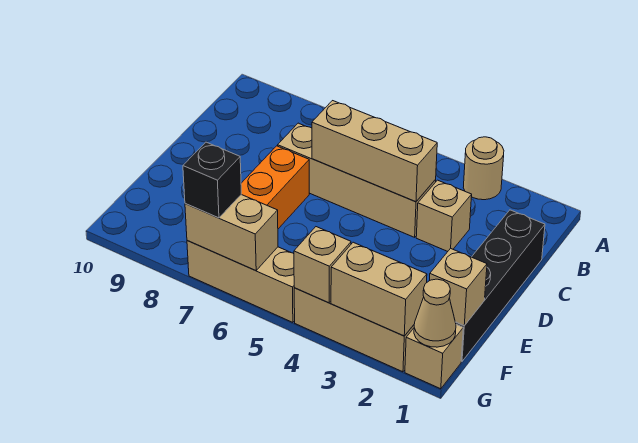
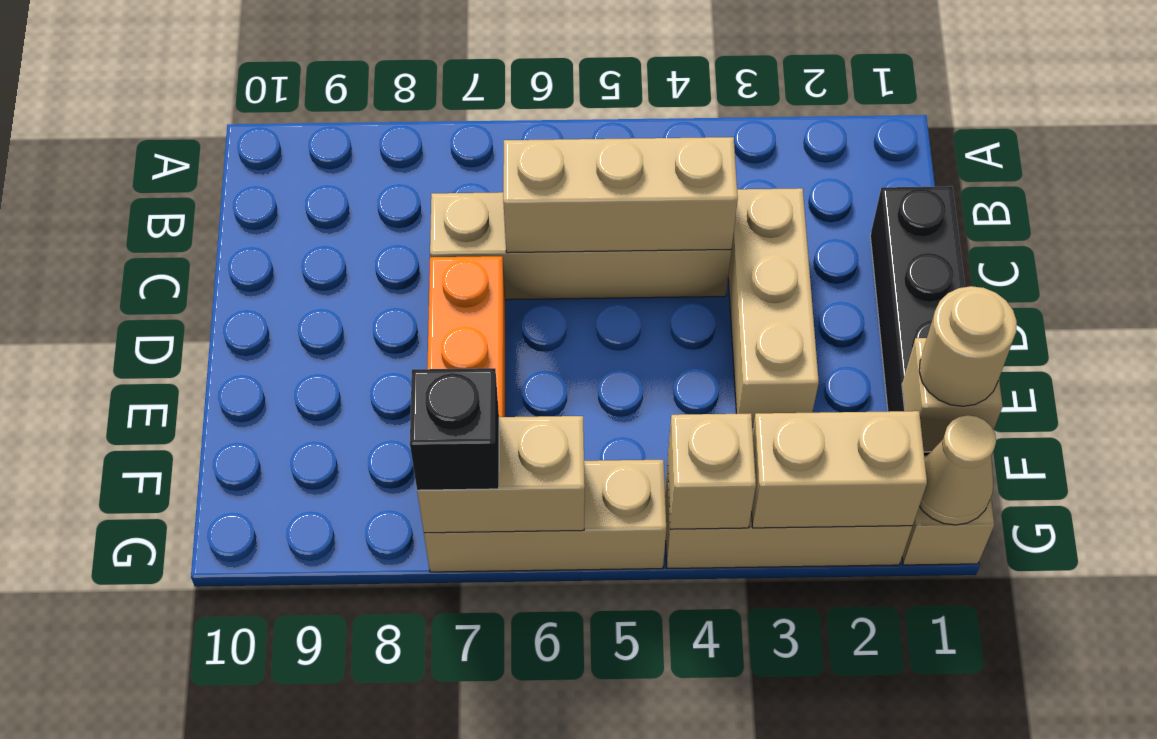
tan 1x1 round brick [463,137,504,200] -> tan 1x1 round brick moved to [919,286,1017,406]
tan 1x1 brick [416,180,472,251] -> tan 1x3 brick [728,188,819,427]

